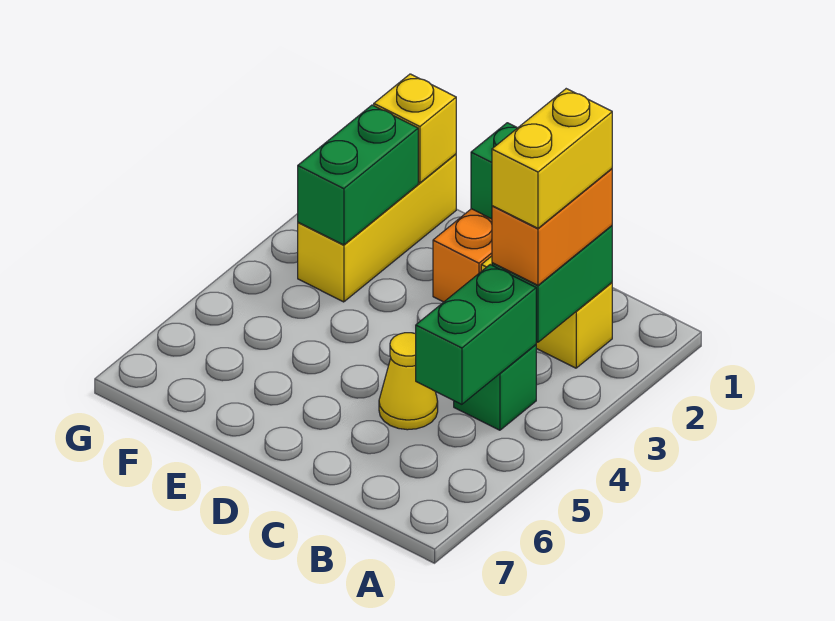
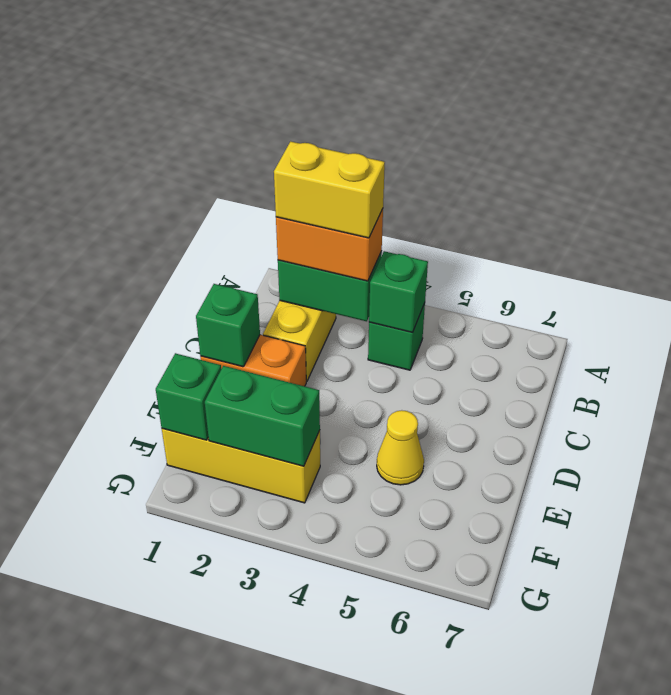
green 1x2 brick [416,265,536,404] -> green 1x1 brick [369,251,428,332]
yellow 1x1 cone [379,333,438,430] -> yellow 1x1 cone moved to [377,410,424,485]
yellow 1x1 brick [374,74,456,183] -> green 1x1 brick [156,353,221,440]

